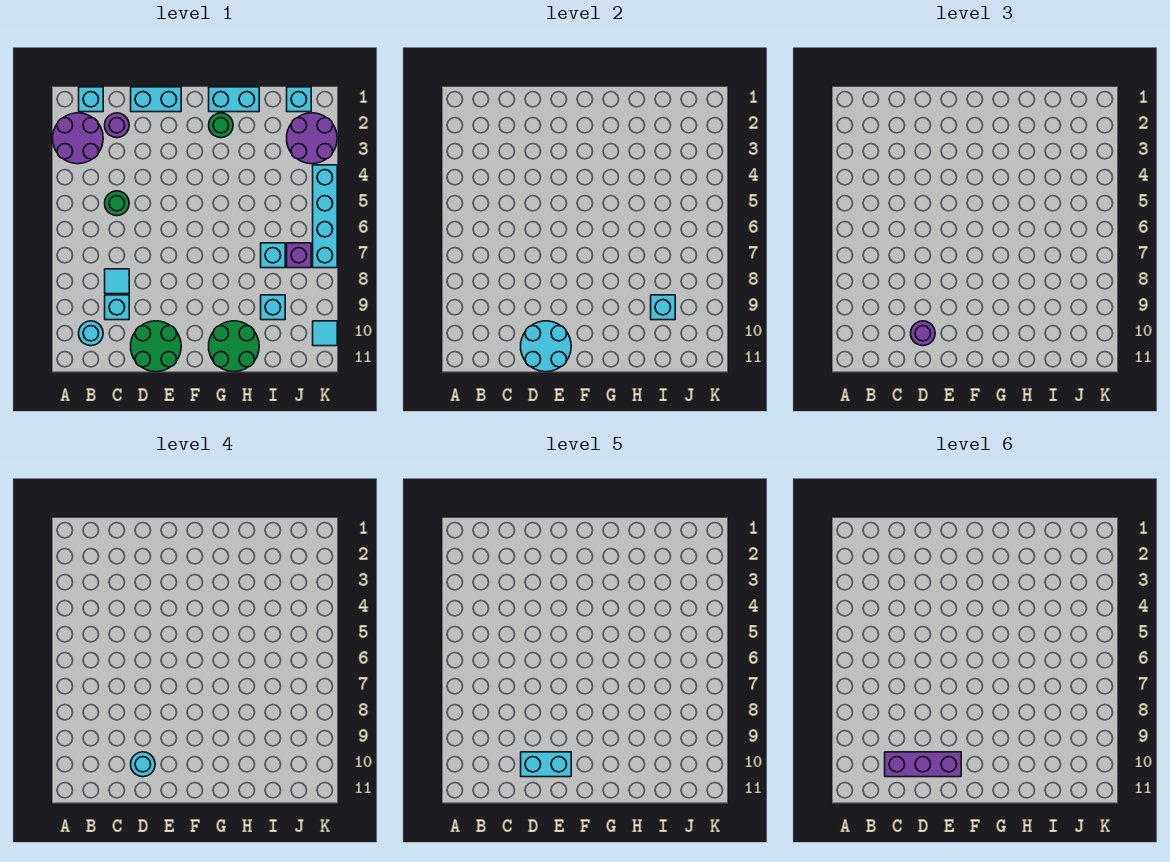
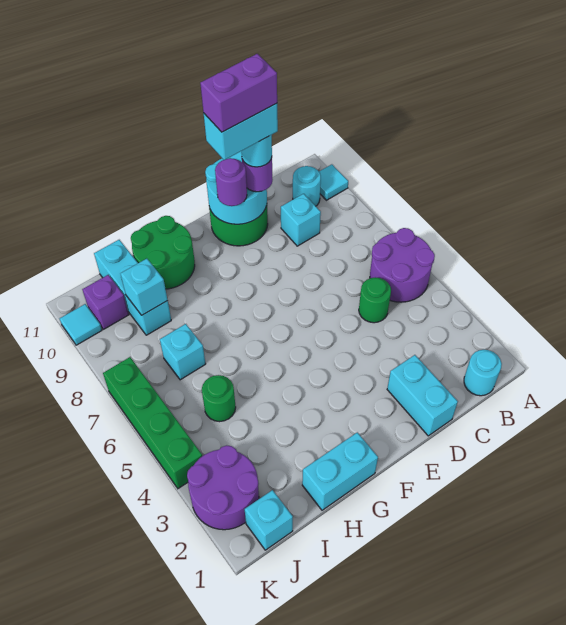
purple 2x2 round brick [53,113,103,164] -> purple 2x2 round brick moved to [370,228,435,302]
cyan 1x1 brick [79,87,103,112] -> cyan 1x1 round brick [464,350,502,396]
purple 1x1 round brick [105,113,129,138] -> purple 1x1 round brick moved to [215,158,247,206]
cyan 1x1 tile [105,269,129,294] -> cyan 1x1 tile moved to [319,164,348,200]
purple 1x3 brick [885,752,961,777] -> purple 1x2 brick [200,54,277,132]
cyan 1x2 brick [131,87,181,112] -> cyan 1x2 brick turned to [387,355,458,436]
green 1x1 round brick [209,113,233,138] -> green 1x1 round brick moved to [202,375,236,422]
cyan 1x1 brick [261,295,285,320] -> cyan 1x3 brick [94,240,171,335]
purple 1x1 brick [287,243,311,268] -> purple 1x1 brick moved to [82,275,129,329]
cyan 1x4 brick [313,165,337,268] -> green 1x4 brick [103,357,202,489]

